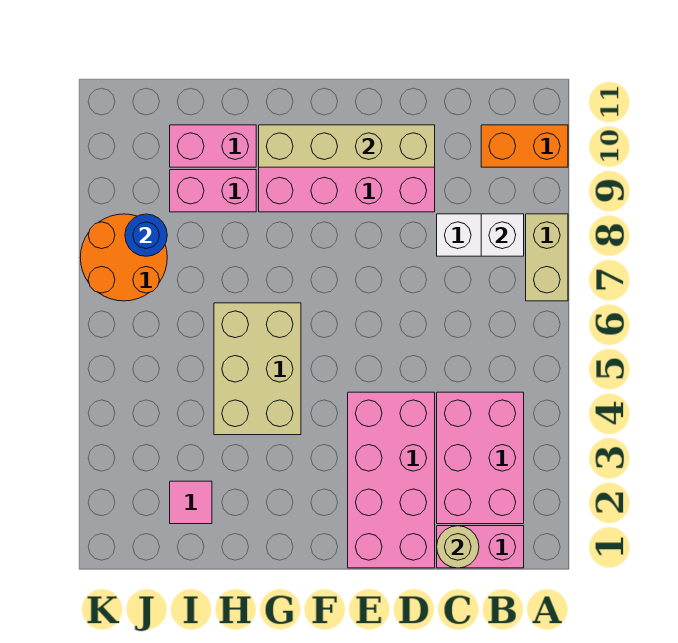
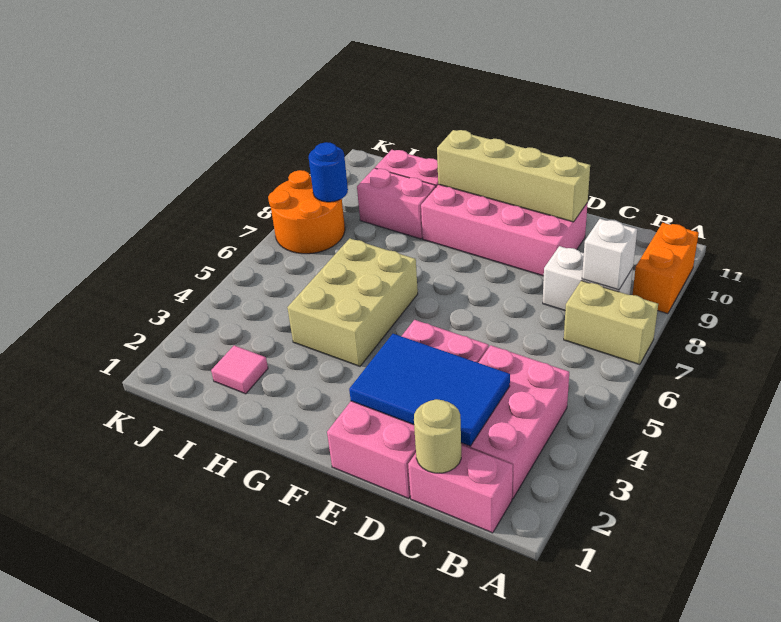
tan 1x2 brick [526,214,568,301] -> tan 1x2 brick turned to [564,281,658,365]
orange 1x2 brick [481,125,568,167] -> orange 1x2 brick turned to [632,223,699,314]
none -> blue 2x3 tile [349,334,510,446]

